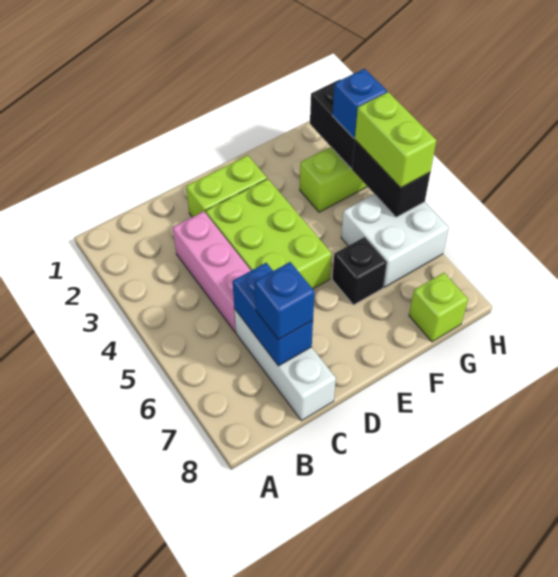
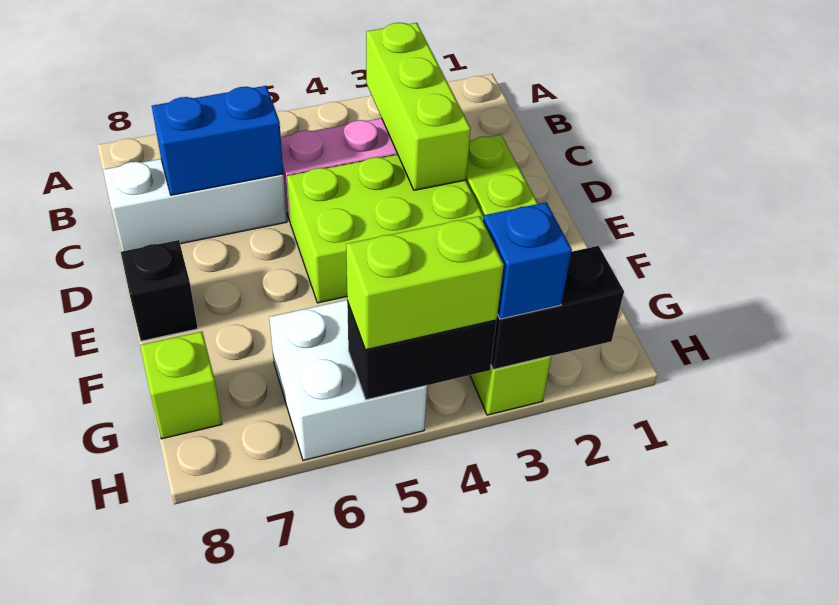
none -> lime 1x3 brick [366,23,471,190]
blue 1x1 brick [255,262,315,340] -> none
black 1x1 brick [332,237,387,305] -> black 1x1 brick moved to [121,240,198,341]

